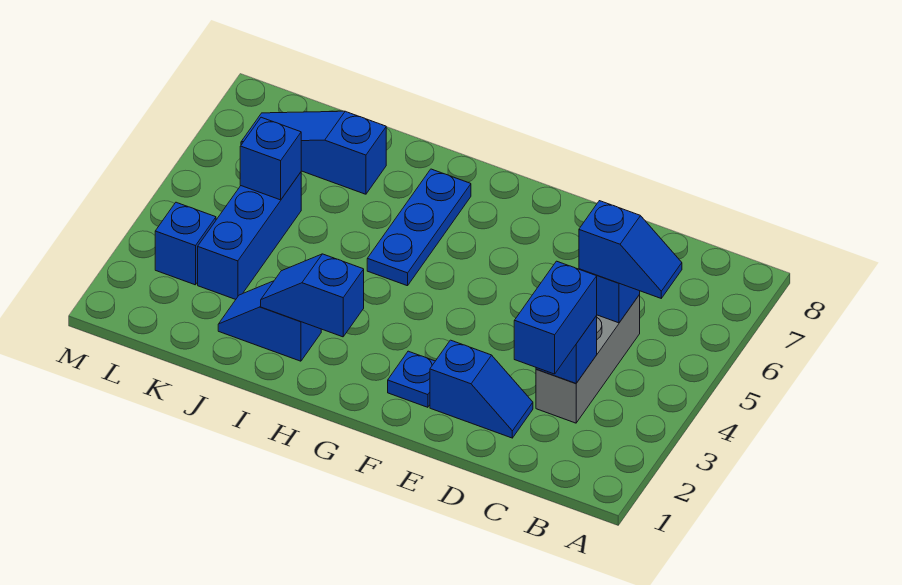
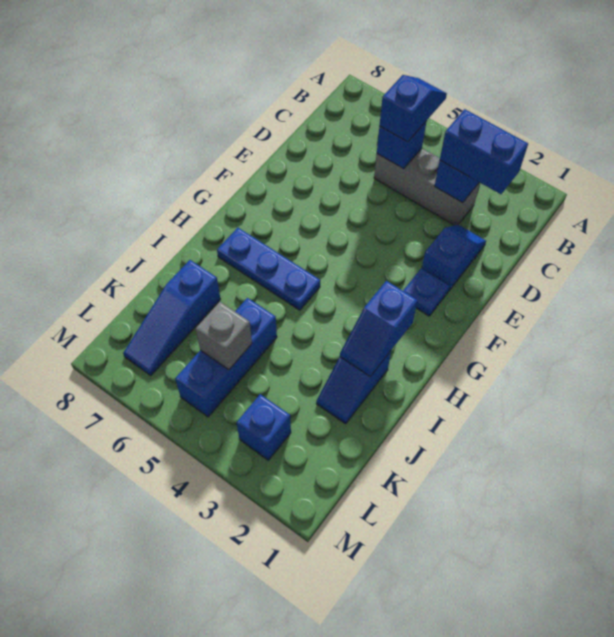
blue 1x3 brick [198,172,301,299] -> blue 1x3 brick turned to [175,298,277,417]
blue 1x1 brick [240,117,301,200] -> grey 1x1 brick [196,302,252,370]

